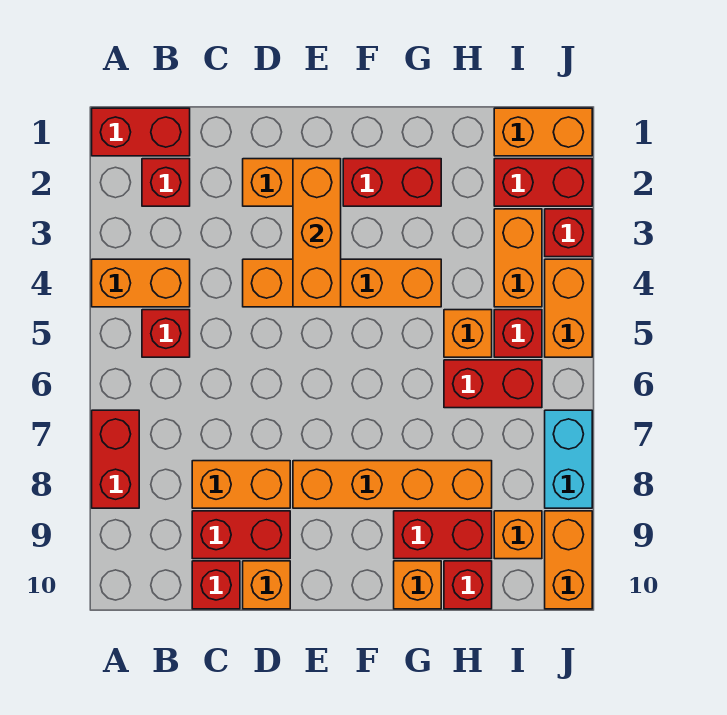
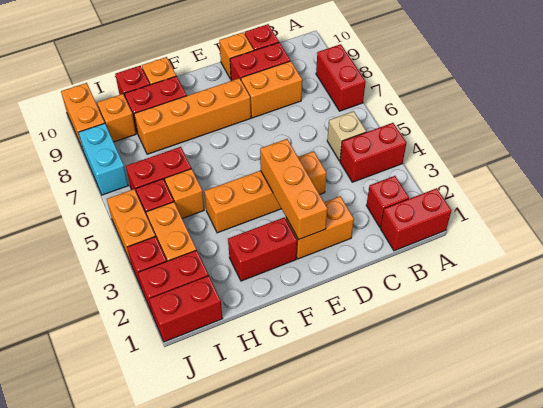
orange 1x2 brick [92,259,190,307] -> red 1x2 brick [340,123,406,182]
red 1x1 brick [142,310,190,357] -> tan 1x1 brick [327,111,366,161]
orange 1x2 brick [494,108,592,156] -> red 1x2 brick [149,276,223,342]

